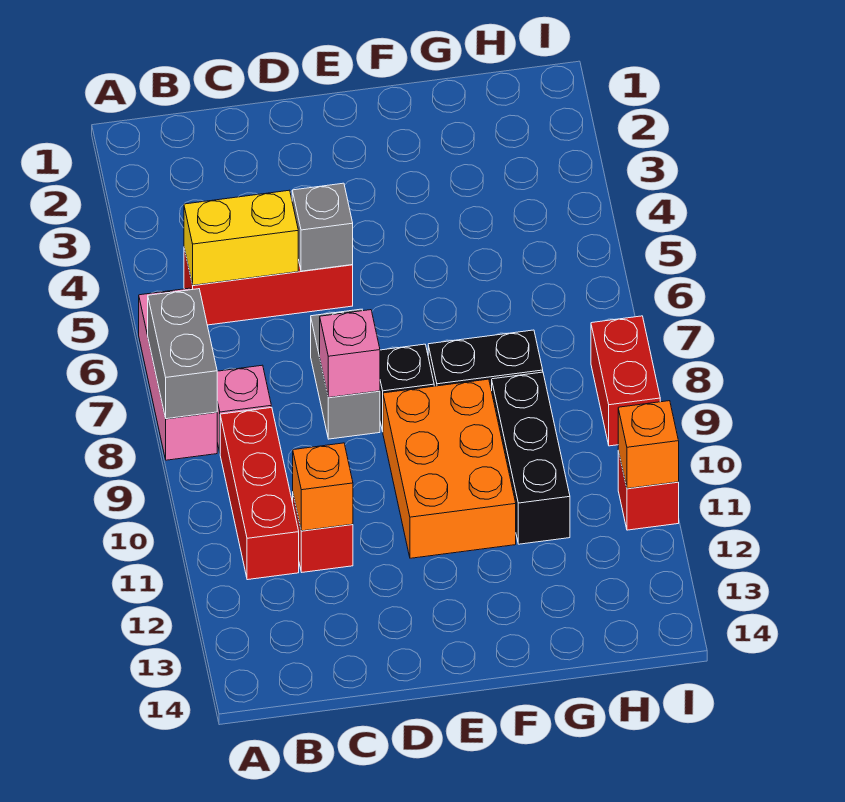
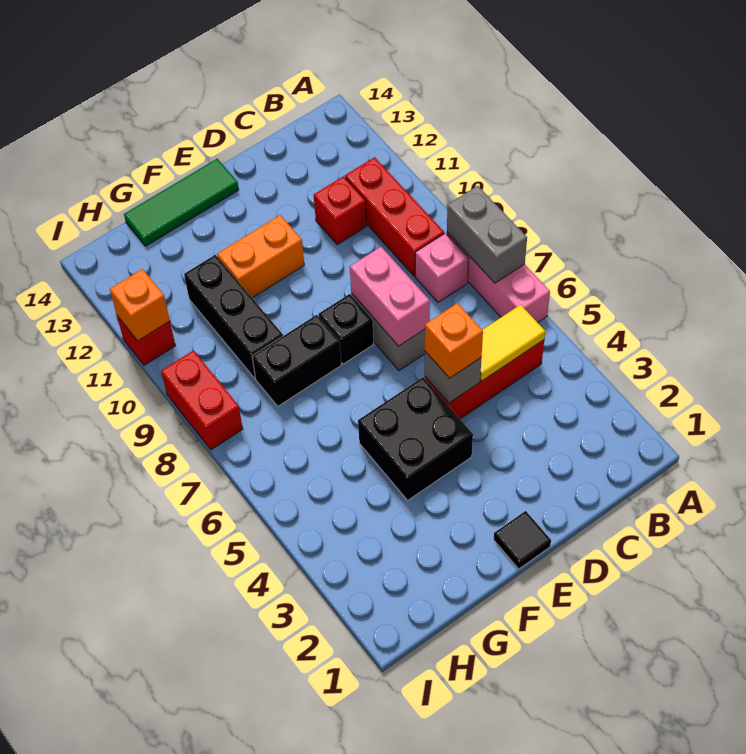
yellow 1x2 brick [184,190,298,285] -> yellow 1x2 tile [480,305,545,381]
orange 1x1 brick [293,443,353,531] -> orange 1x1 brick moved to [425,303,483,378]
pink 1x1 brick [320,310,380,398] -> pink 1x2 brick [350,247,430,346]
none -> black 1x1 tile [494,511,551,569]
none -> black 2x2 brick [358,378,473,500]
orange 2x3 brick [383,379,516,558] -> orange 1x2 brick [217,215,304,298]
none -> green 1x3 tile [124,159,239,246]

